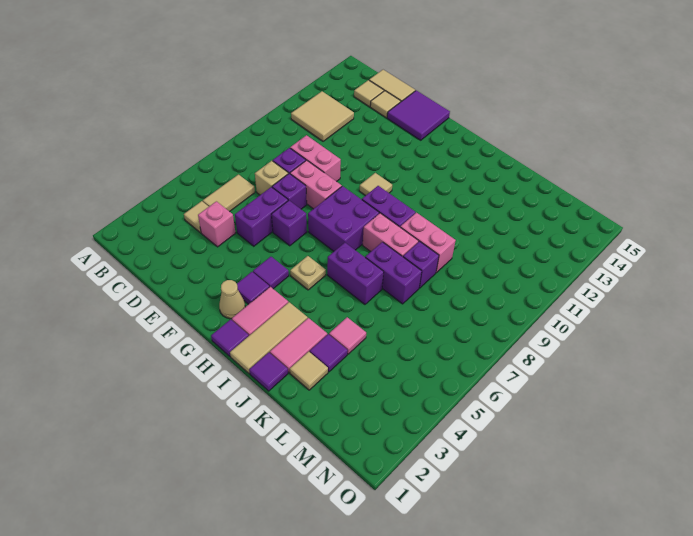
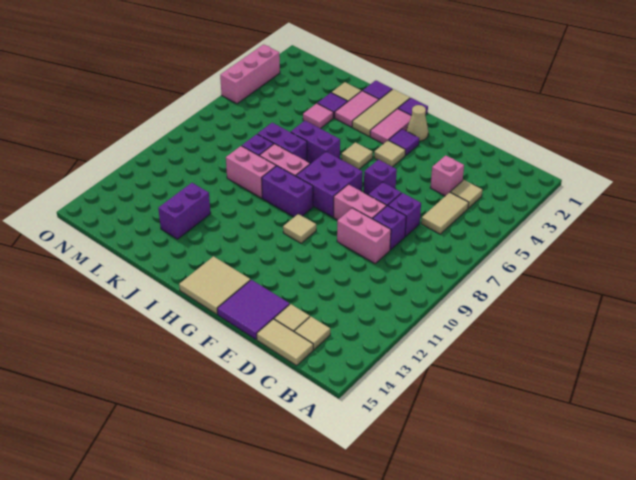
tan 2x2 tile [291,91,354,141] -> tan 2x2 tile moved to [179,256,250,314]
tan 1x1 brick [255,161,288,195] -> purple 1x1 brick [388,193,421,236]
purple 1x2 brick [235,187,288,246] -> purple 1x2 brick moved to [158,183,211,239]
purple 1x1 tile [253,257,289,289] -> tan 1x1 tile [374,140,405,167]
tan 1x1 plate [290,256,326,290] -> tan 1x1 tile [341,142,373,169]
none -> pink 1x3 brick [220,44,280,104]

